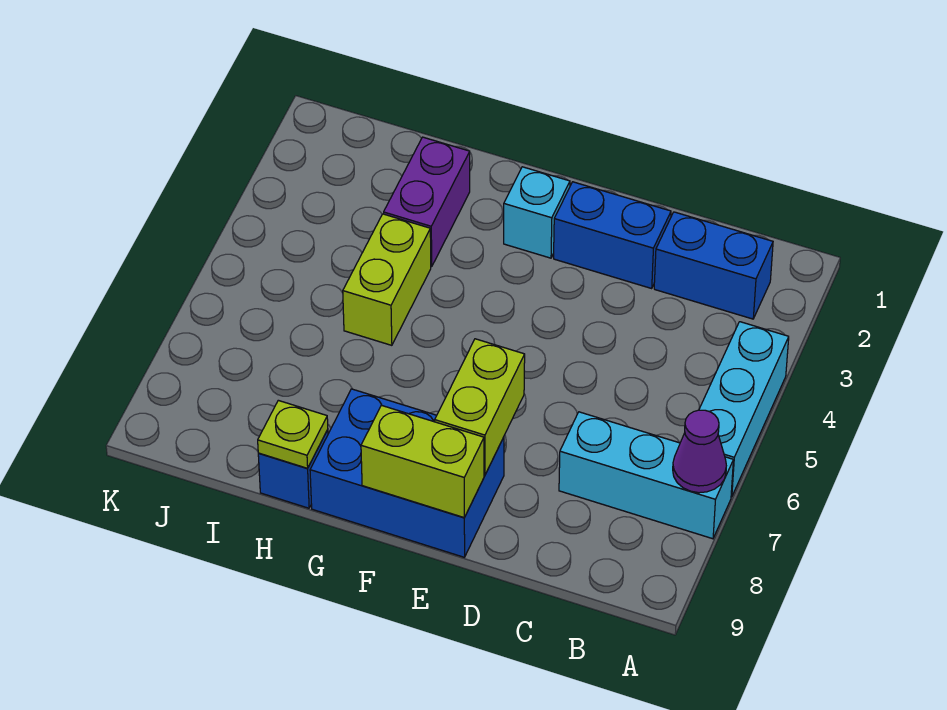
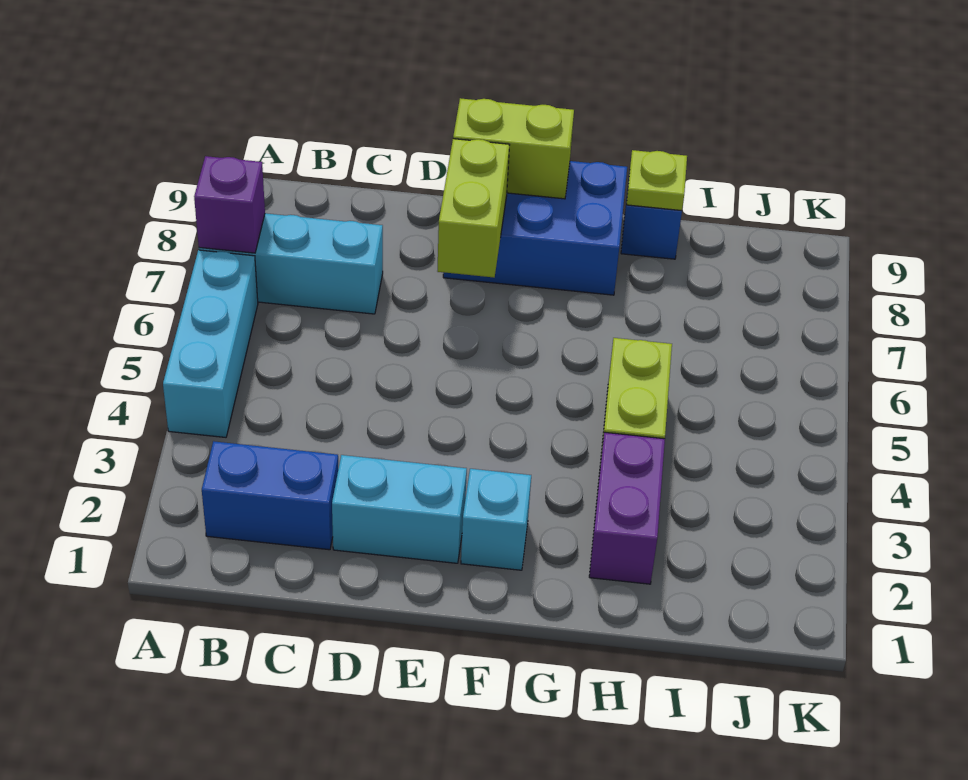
purple 1x1 cone [673,410,726,493] -> purple 1x1 brick [194,156,265,253]
blue 1x2 brick [554,182,671,288] -> cyan 1x2 brick [332,455,467,563]

